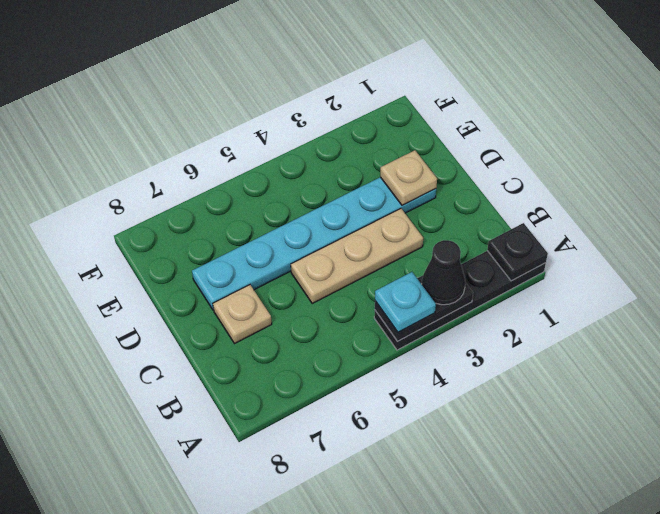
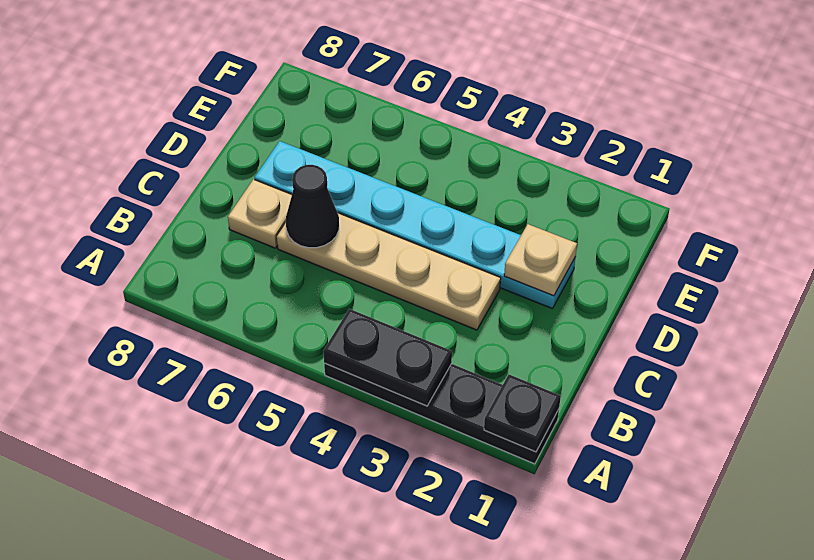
black 1x1 cone [422,240,465,305] -> black 1x1 cone moved to [286,165,339,248]
cyan 1x1 plate [375,272,436,332] -> none
tan 1x3 plate [291,209,423,303] -> tan 1x4 plate [277,213,501,330]

